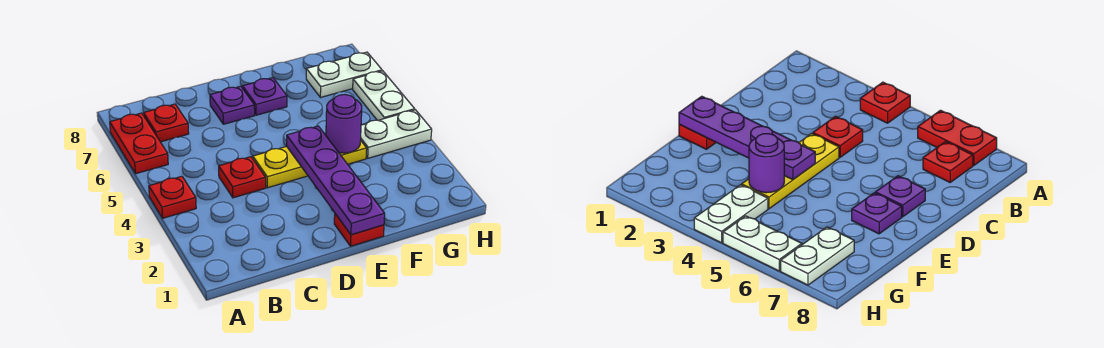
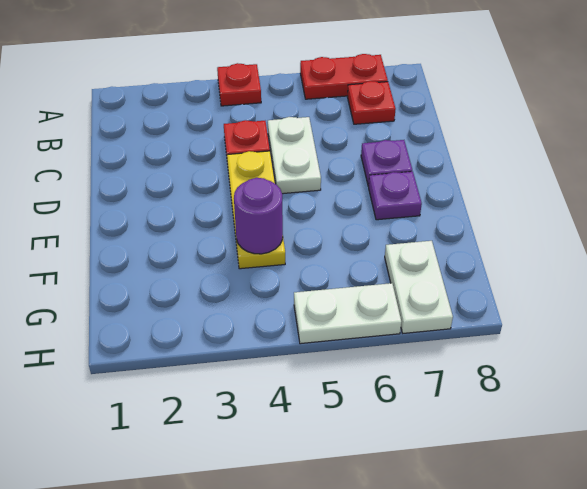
red 1x1 plate [334,214,384,246] -> none
purple 1x4 plate [286,126,385,235] -> none
white 1x2 plate [361,110,432,158] -> white 1x2 plate moved to [268,117,321,194]

